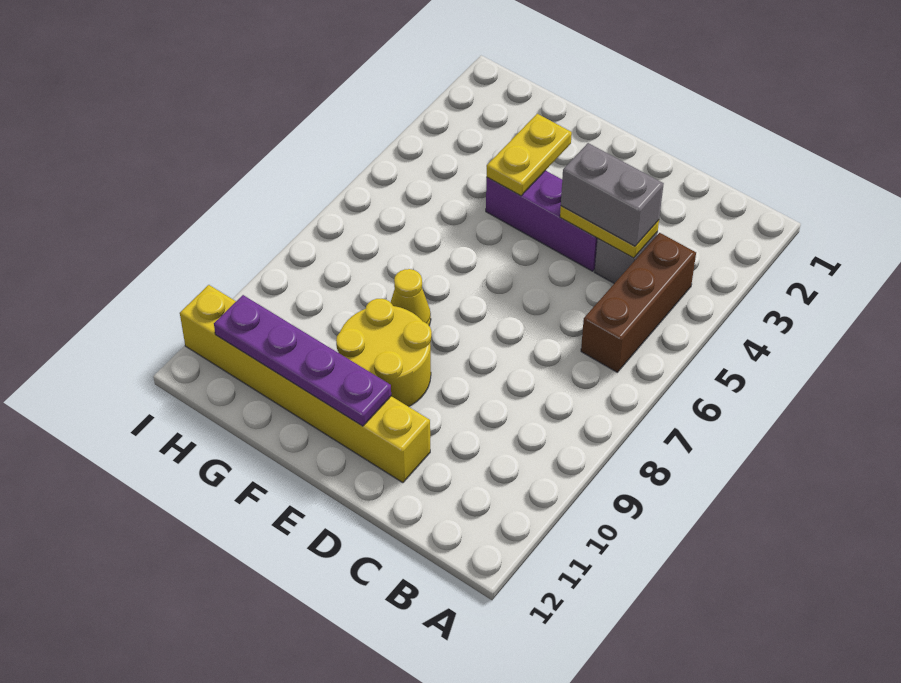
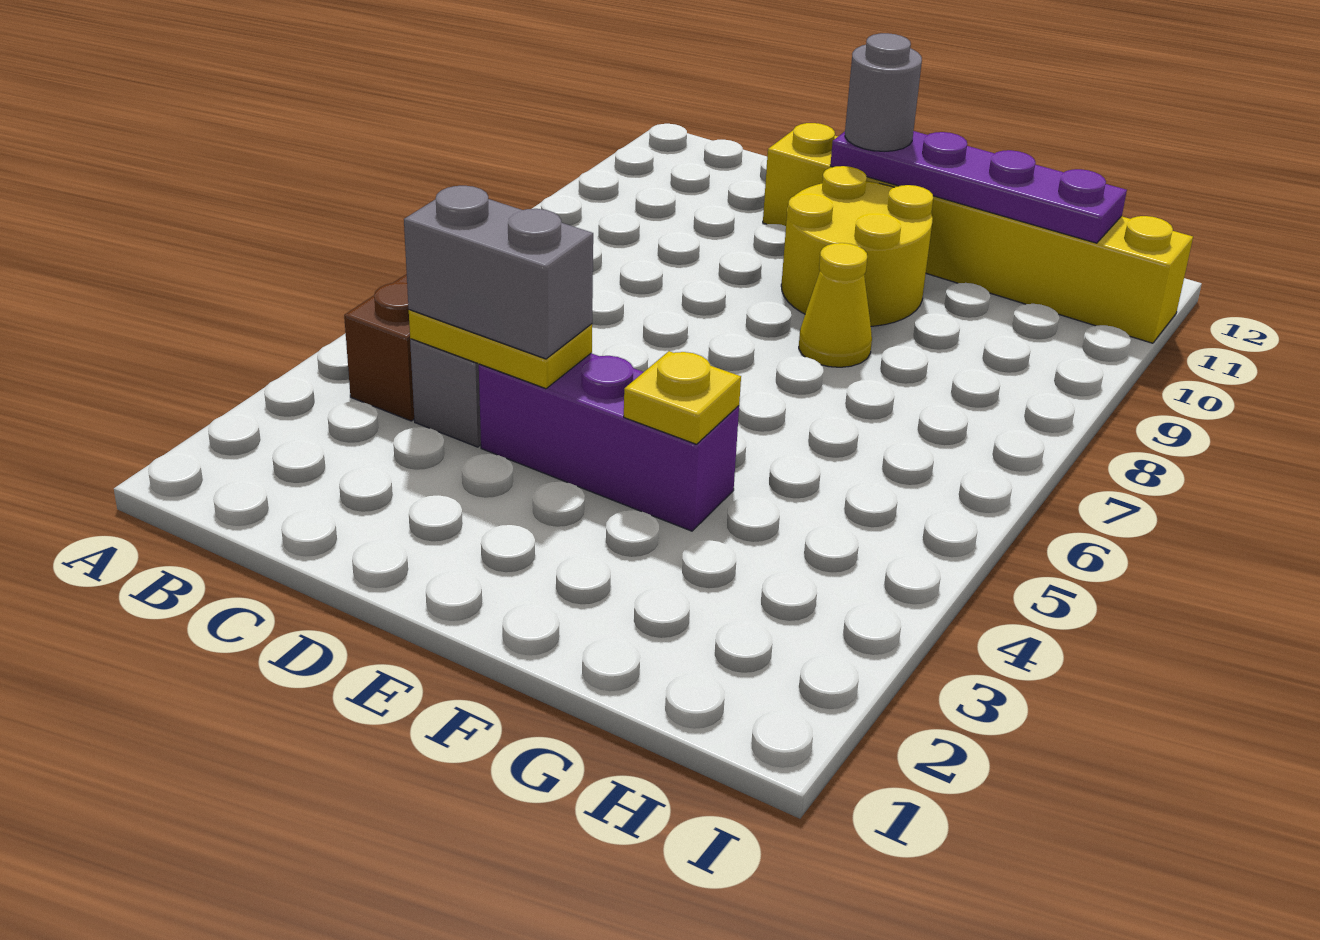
none -> grey 1x1 round brick [845,33,922,151]
yellow 1x2 plate [487,114,572,196] -> yellow 1x1 plate [624,351,741,444]

